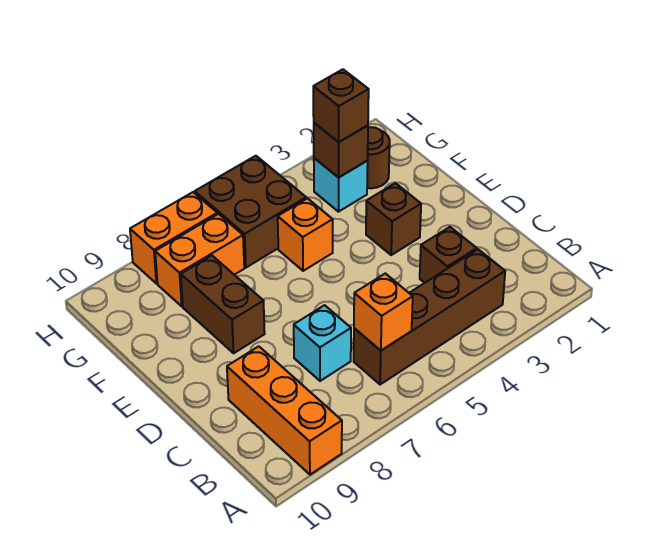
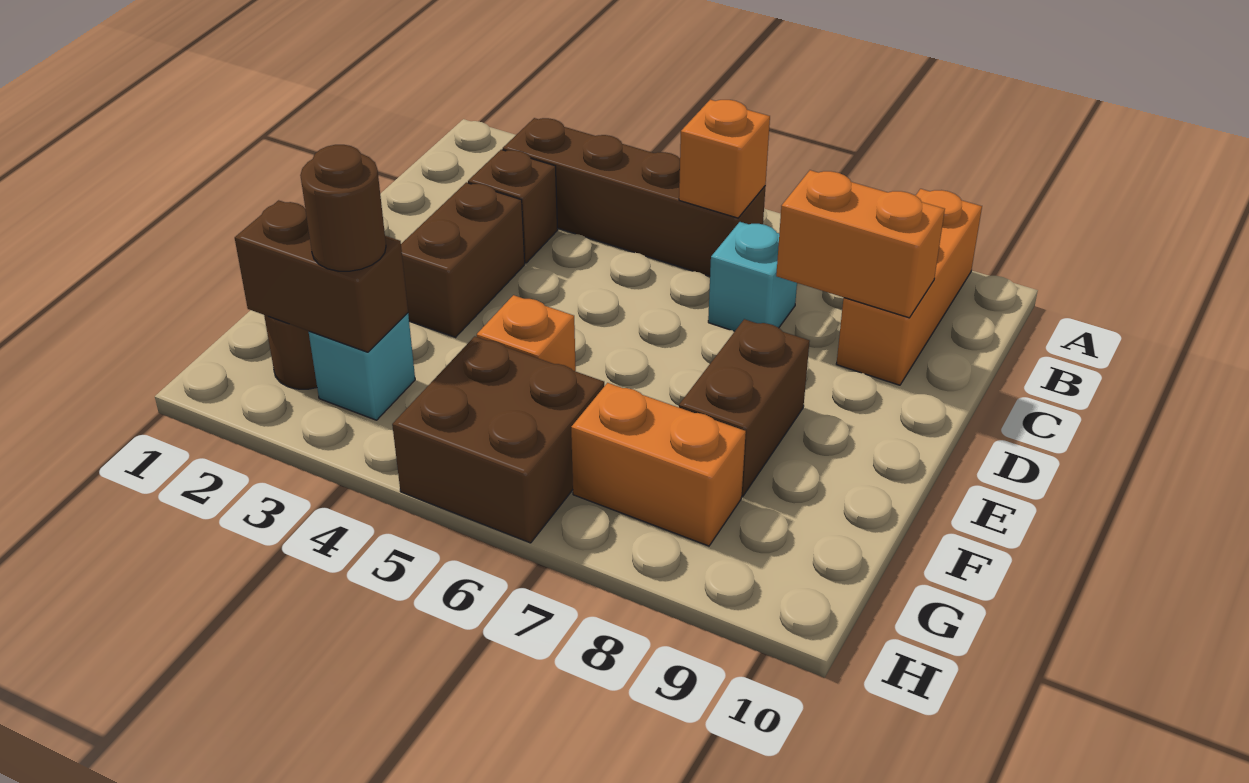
brown 1x1 brick [366,183,421,255] -> brown 1x2 brick [401,182,525,337]
brown 1x1 brick [314,123,368,177] -> brown 1x2 brick [235,200,408,352]
brown 1x1 brick [313,69,369,142] -> brown 1x1 round brick [300,145,386,271]
orange 1x2 brick [130,192,217,284] -> orange 1x2 brick moved to [776,170,945,318]

